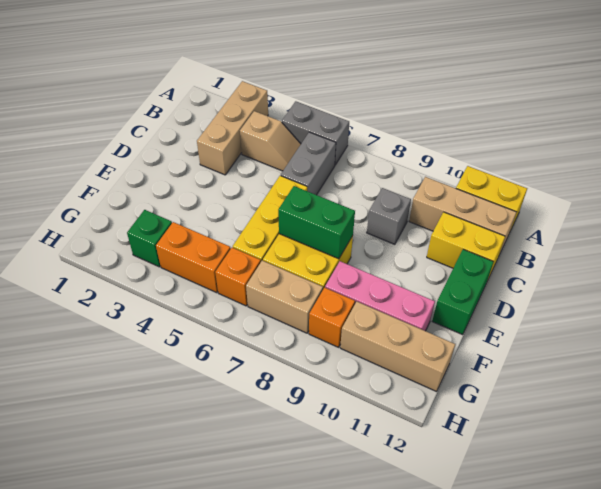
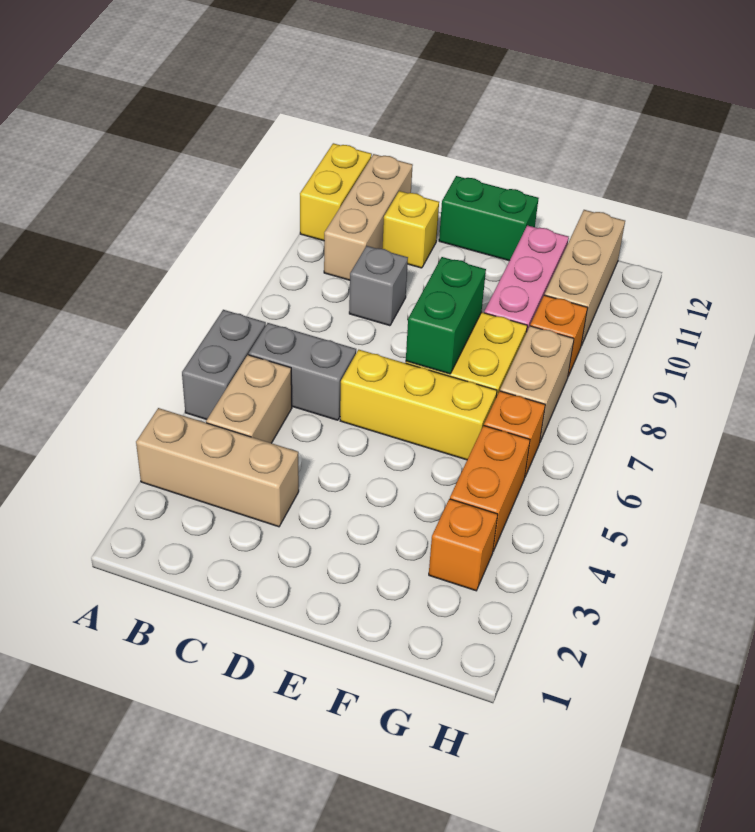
tan 1x2 slope [240,111,301,171] -> tan 1x2 brick [206,355,292,443]
yellow 1x2 brick [427,212,505,279] -> yellow 1x1 brick [383,191,439,268]
green 1x1 brick [127,210,172,267] -> orange 1x1 brick [429,499,498,591]

